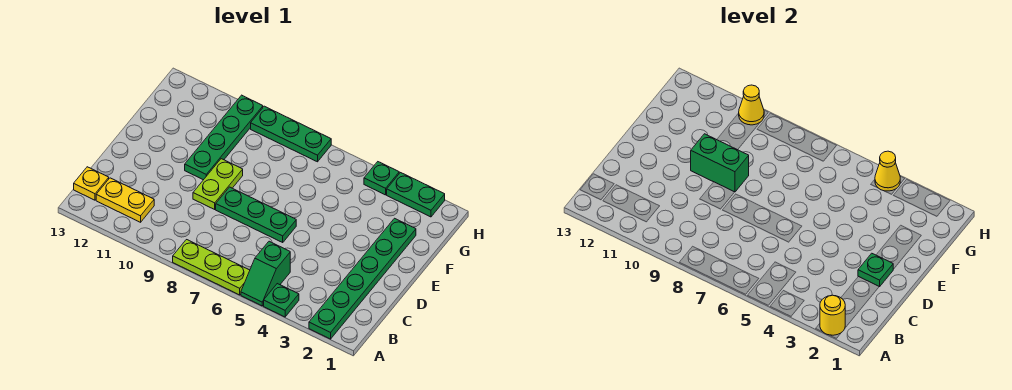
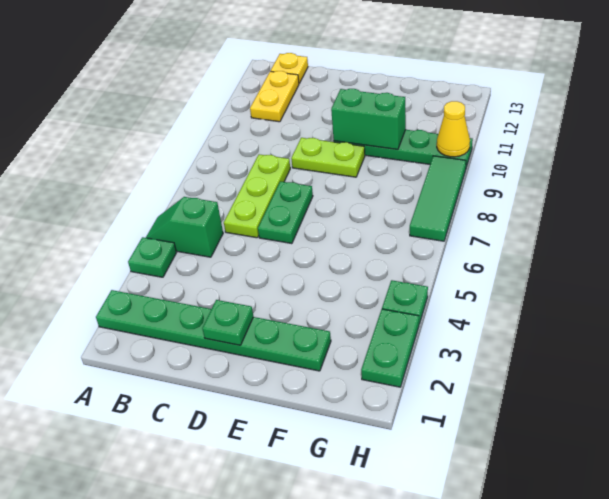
yellow 1x1 round brick [820,295,845,335] -> none
lime 1x3 plate [173,240,250,295] -> lime 1x3 plate moved to [224,154,290,238]
green 1x3 plate [216,187,296,242] -> green 1x2 plate [258,181,313,244]
green 1x2 brick [691,134,749,192] -> green 1x2 brick turned to [331,89,406,150]
yellow 1x1 cone [875,151,900,191] -> none
green 1x3 plate [251,106,331,162] -> green 1x3 tile [410,156,466,241]

